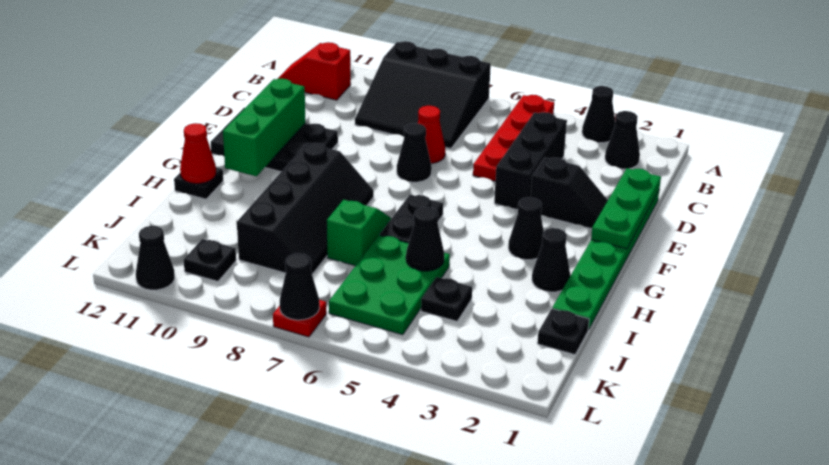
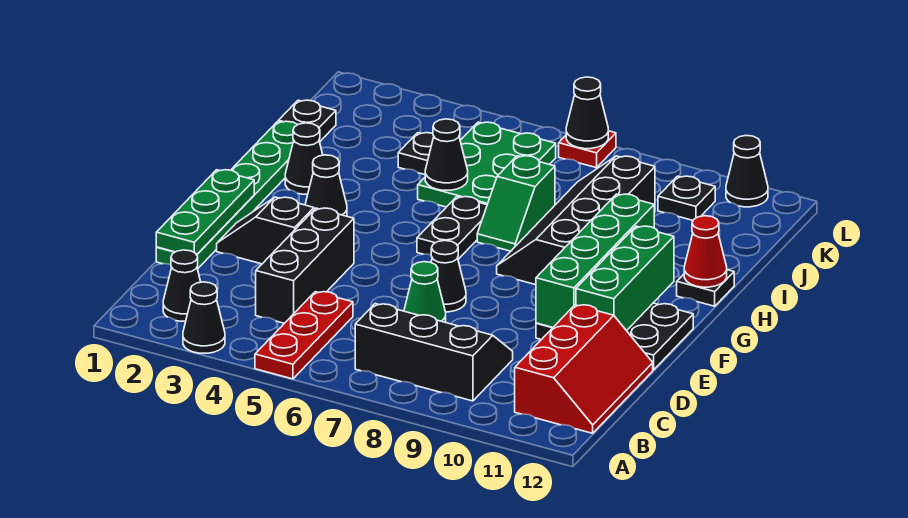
red 1x4 plate [473,95,554,181] -> red 1x3 plate [255,292,353,379]
black 3x3 slope [355,41,491,149] -> black 2x3 slope [355,304,513,401]
red 1x2 slope [278,42,351,100] -> red 2x3 slope [515,305,653,433]
red 1x1 cone [418,106,445,164] -> green 1x1 cone [404,262,446,322]
none -> green 1x4 brick [536,194,654,327]

